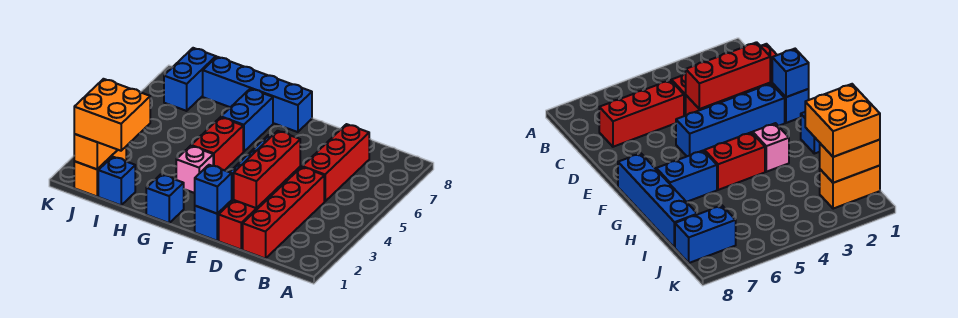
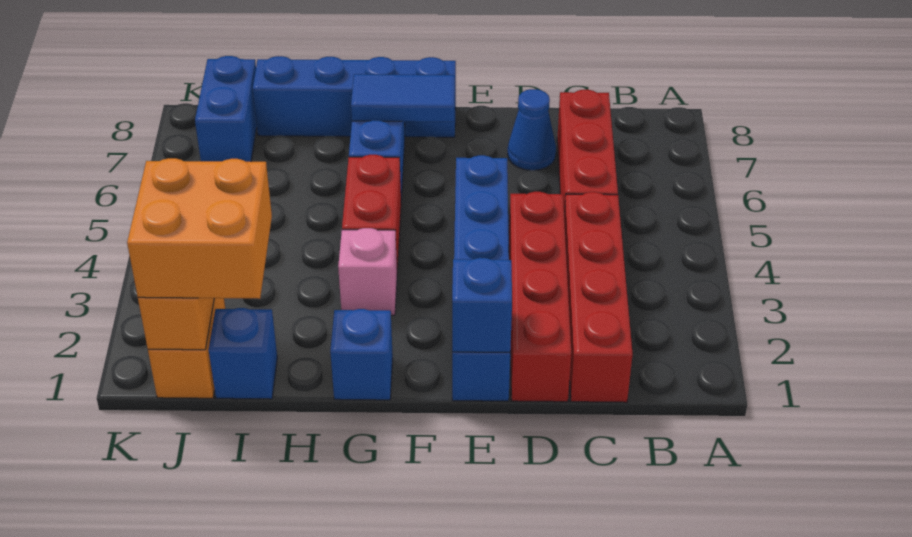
red 1x3 brick [234,131,300,208] -> none
none -> blue 1x1 cone [508,89,556,170]
none -> blue 1x2 tile [351,74,455,122]

